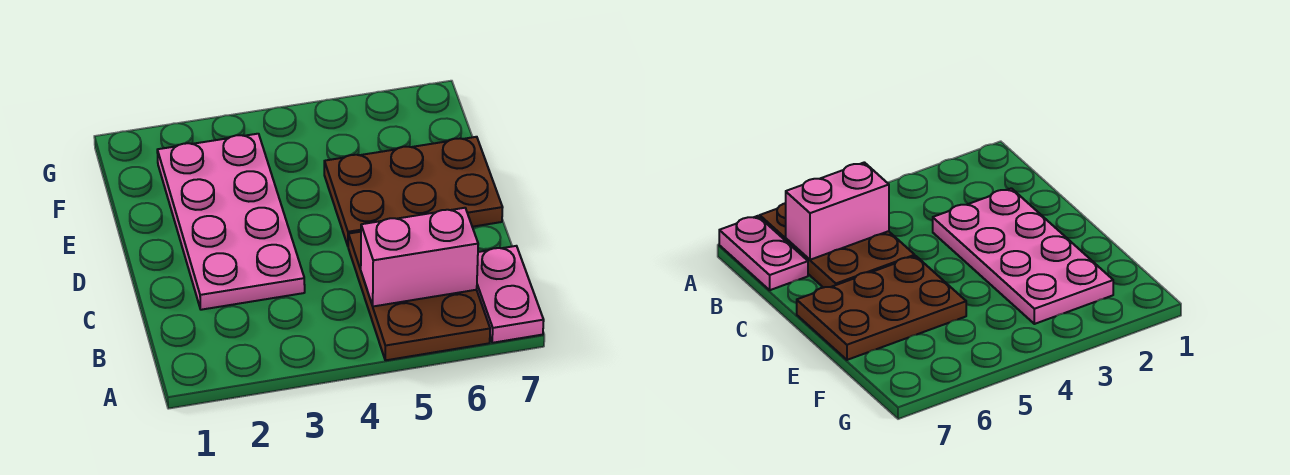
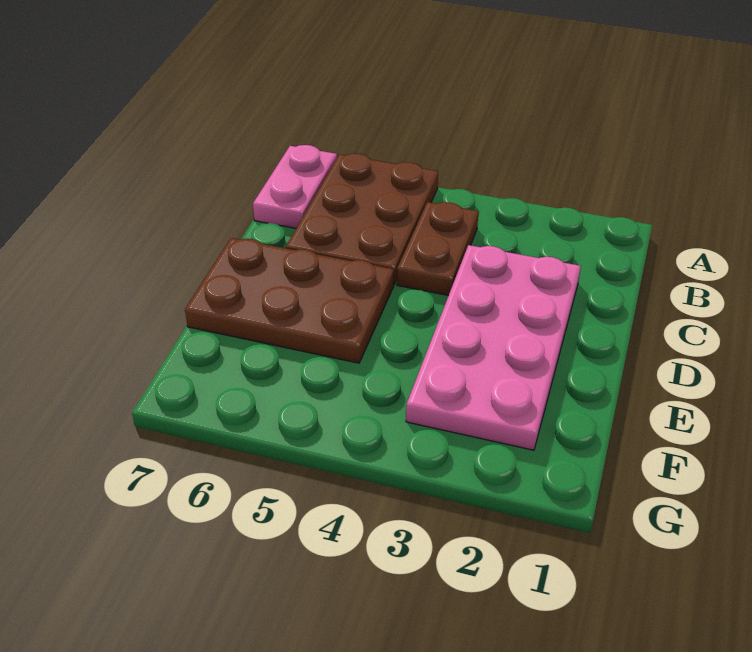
none -> brown 1x2 plate [397,202,479,295]
pink 1x2 brick [361,208,478,306] -> none

